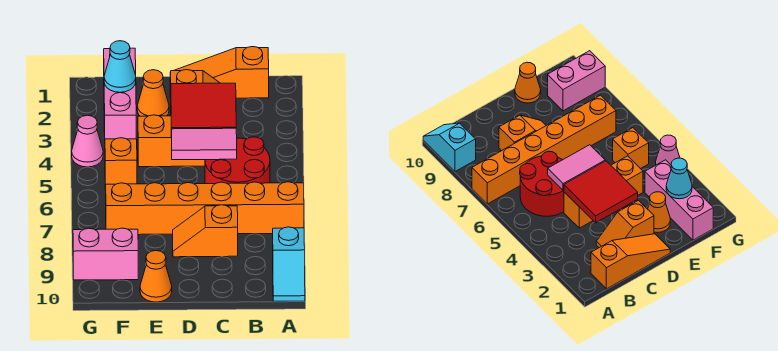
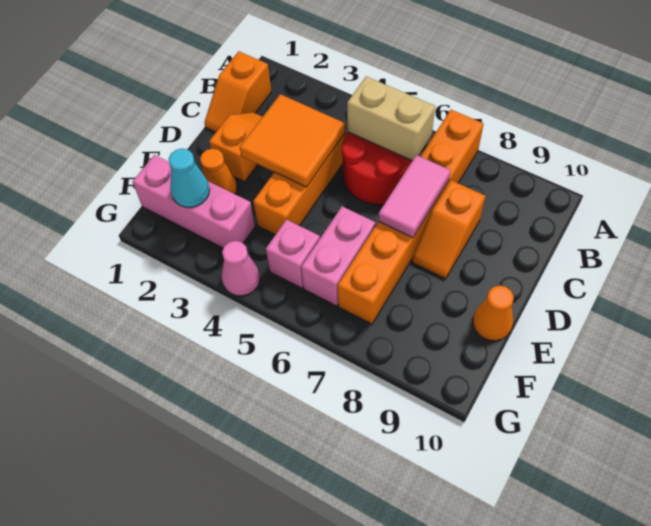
cyan 1x2 slope [273,227,305,301] -> none
orange 1x3 slope [170,47,269,98] -> orange 1x2 slope [204,51,271,132]
none -> tan 1x2 brick [347,77,435,161]
red 2x2 tile [171,83,236,137] -> orange 2x2 tile [240,94,345,187]
pink 1x2 tile [172,128,237,160] -> pink 1x2 tile moved to [378,155,451,238]
orange 1x1 brick [105,138,137,189] -> pink 1x1 brick [266,220,320,288]
pink 1x2 brick [73,228,138,280] -> pink 1x2 brick moved to [301,206,376,306]

